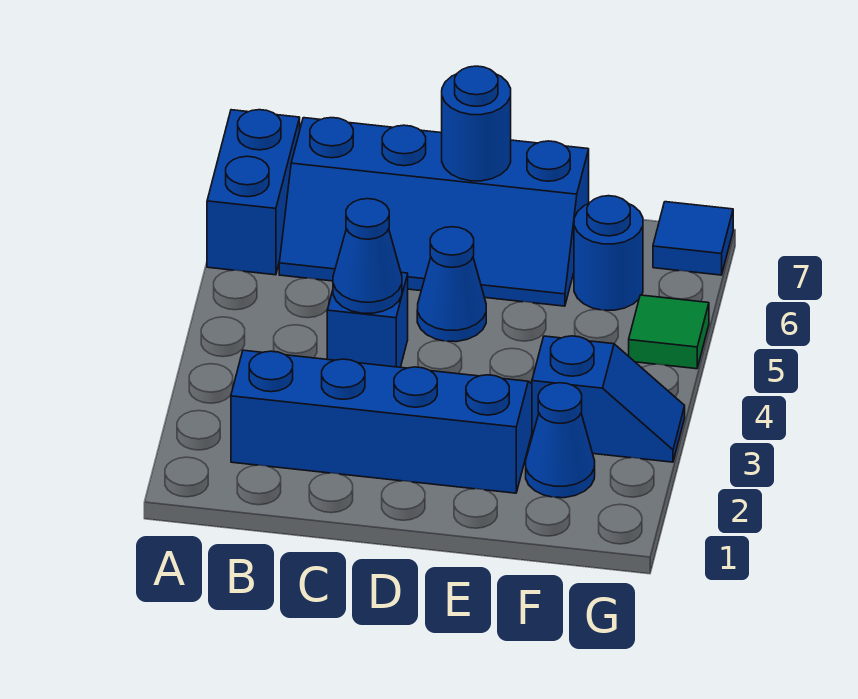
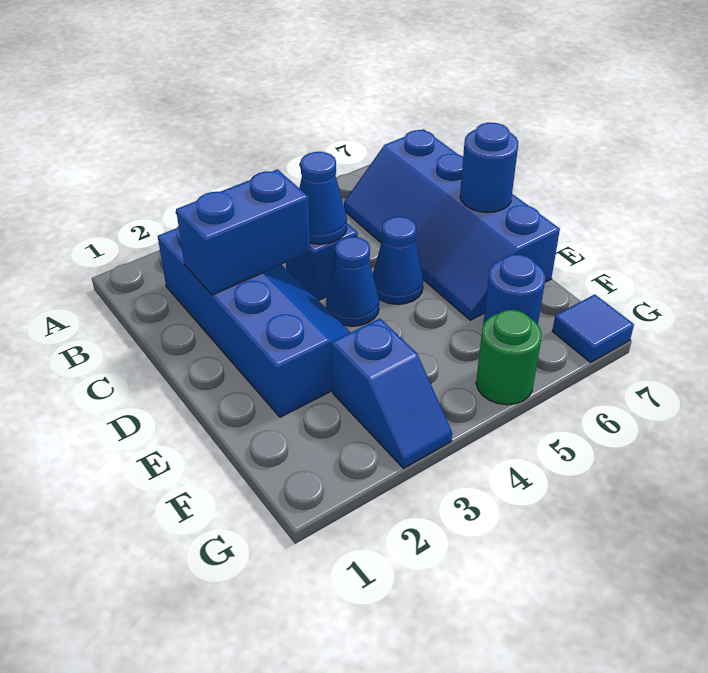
blue 1x2 brick [207,110,300,275] -> blue 1x2 brick moved to [176,169,310,295]
blue 1x1 cone [526,383,595,498] -> blue 1x1 cone moved to [326,237,379,326]
green 1x1 tile [629,295,709,369] -> green 1x1 round brick [476,310,542,405]

